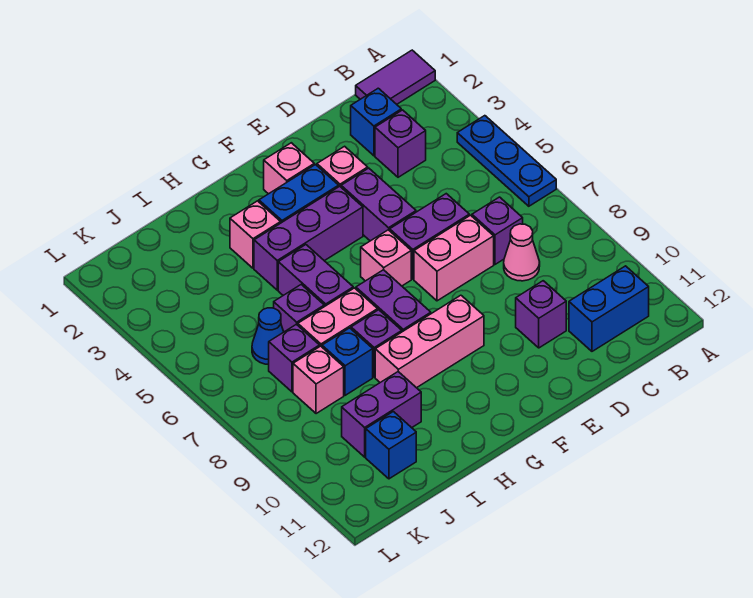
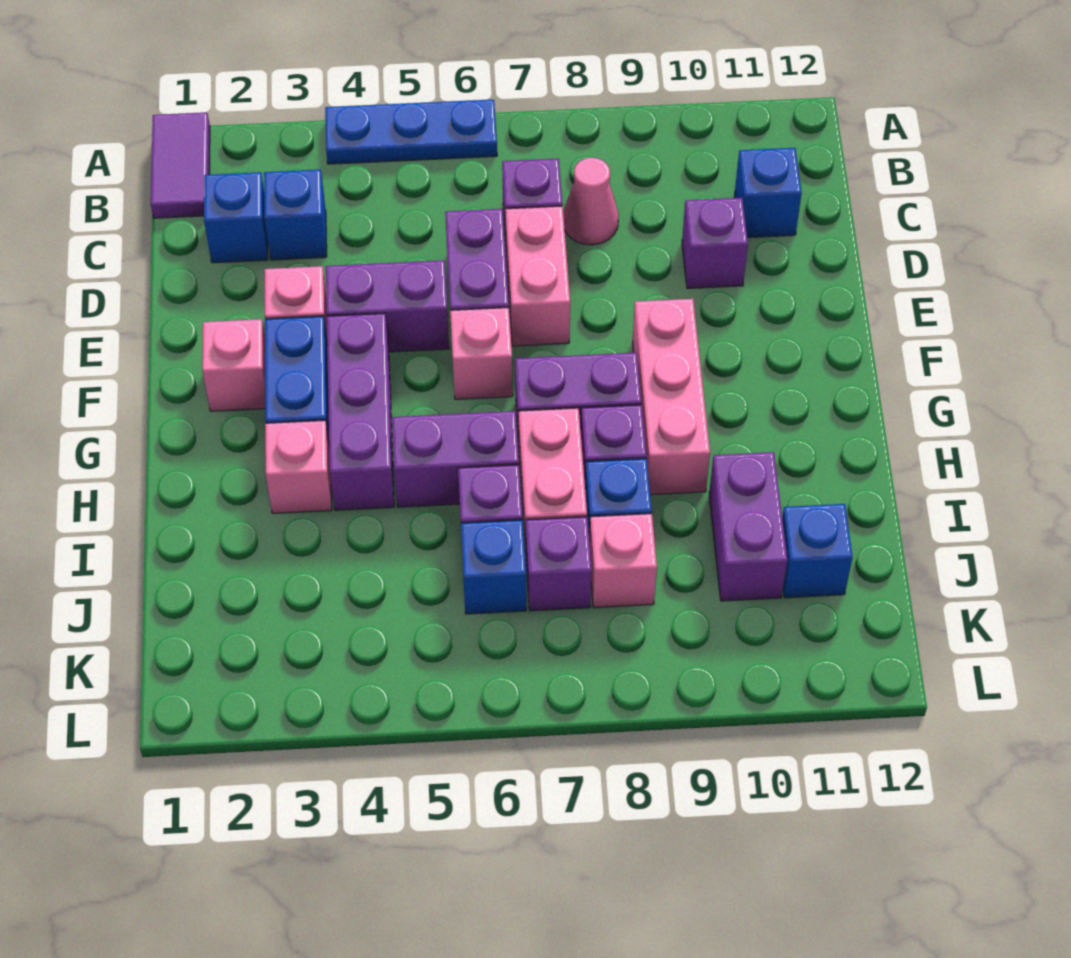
blue 1x2 brick [569,266,649,351] -> blue 1x1 brick [735,148,802,238]
purple 1x1 brick [375,110,426,177] -> blue 1x1 brick [264,170,327,260]
blue 1x1 cone [252,308,284,365] -> blue 1x1 brick [461,520,526,614]

